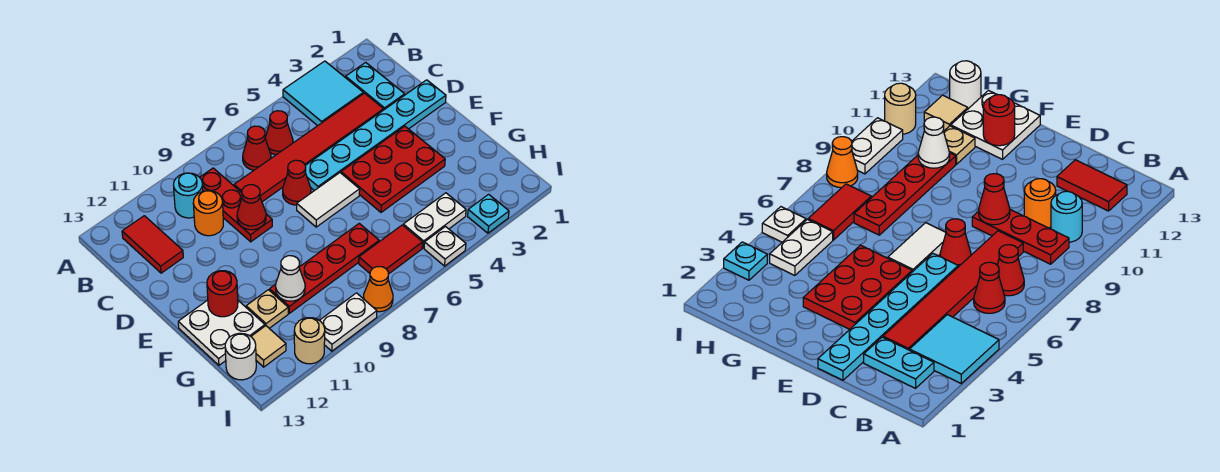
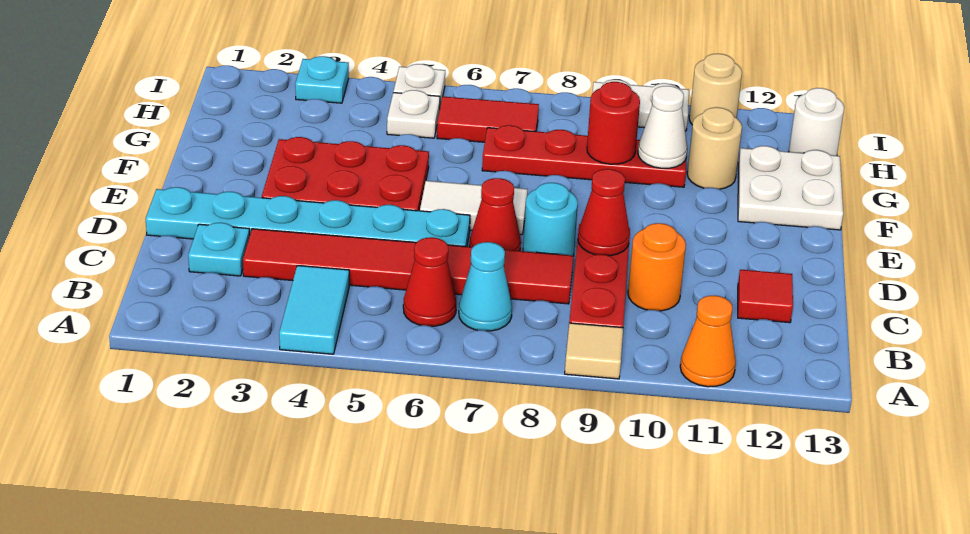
cyan 2x2 tile [283,61,363,126] -> cyan 1x2 tile [279,266,349,354]
cyan 1x2 plate [346,62,405,110] -> cyan 1x1 plate [188,223,250,276]
red 1x1 cone [243,126,271,170] -> cyan 1x1 cone [459,242,512,331]
cyan 1x1 round brick [174,173,203,218] -> cyan 1x1 round brick moved to [523,183,578,256]
red 1x2 tile [122,216,183,273] -> red 1x1 tile [738,270,793,323]
red 1x1 round brick [207,271,238,317] -> red 1x1 round brick moved to [587,82,640,164]
tan 1x1 plate [246,290,288,328] -> tan 1x1 round brick [687,107,742,189]
white 1x2 plate [403,193,466,248] -> white 1x1 plate [387,90,440,138]
tan 1x1 tile [251,326,286,367] -> tan 1x1 tile moved to [565,323,623,379]
orange 1x1 cone [364,267,393,312] -> orange 1x1 cone moved to [680,296,736,387]

